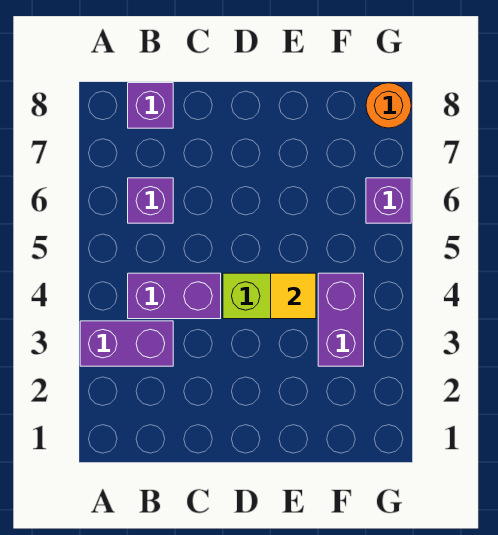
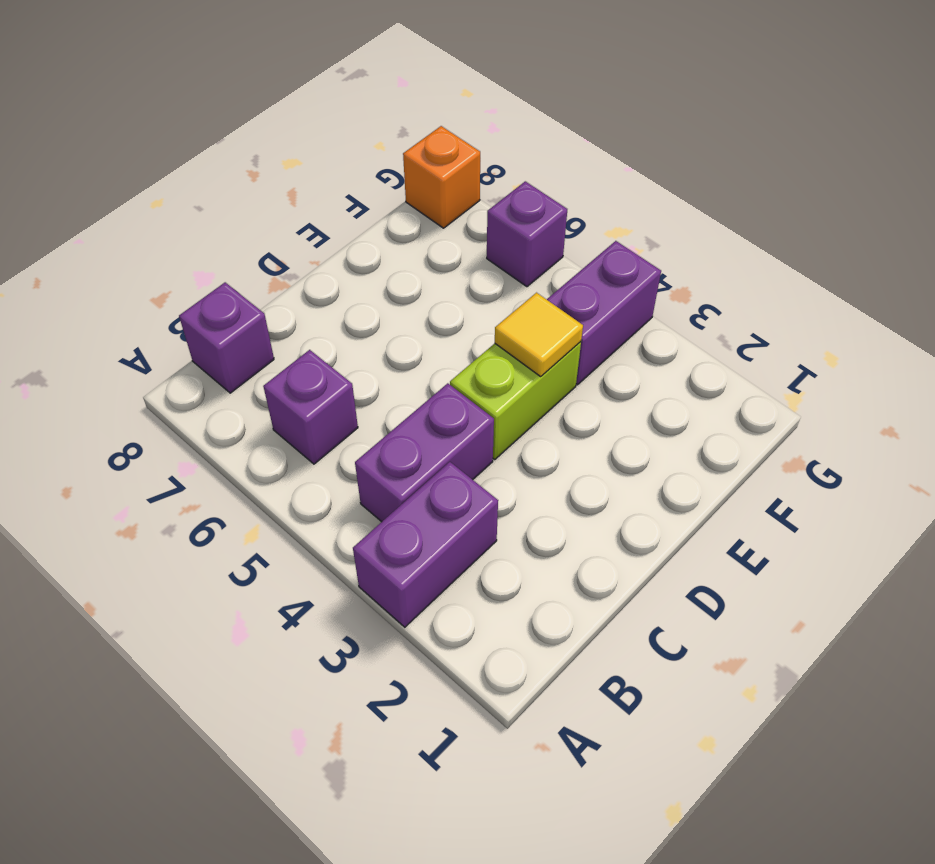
purple 1x2 brick [318,273,364,366] -> purple 1x2 brick turned to [547,241,661,385]
orange 1x1 round brick [366,83,411,128] -> orange 1x1 brick [403,126,480,228]

